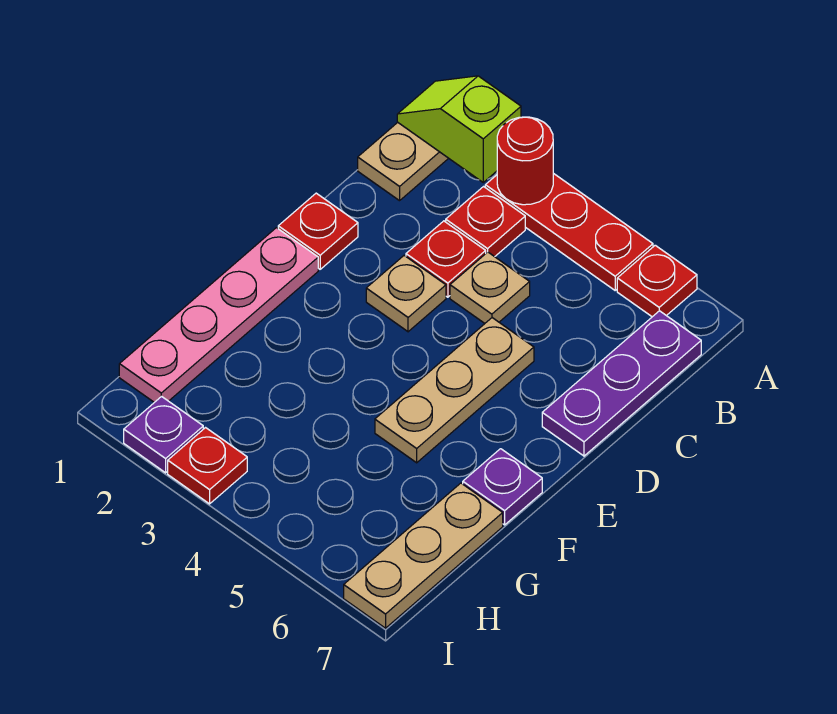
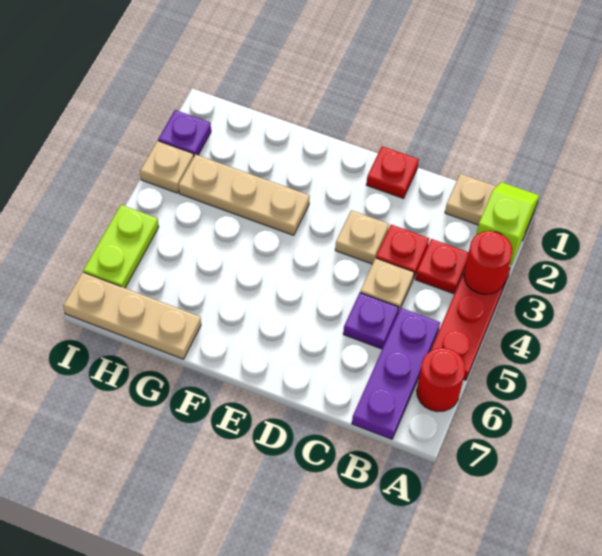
red 1x1 plate [617,245,697,317] -> red 1x1 round brick [417,348,465,412]
purple 1x3 plate [542,311,701,456] -> purple 1x3 plate turned to [352,308,440,439]
tan 1x3 plate [375,318,534,463] -> tan 1x3 plate moved to [179,155,310,235]
pink 1x4 plate [119,228,318,402] -> none
purple 1x1 plate [463,449,542,525] -> purple 1x1 plate moved to [343,293,399,349]
red 1x1 plate [168,428,247,504] -> tan 1x1 plate [140,141,194,193]
none -> lime 1x2 plate [83,205,159,288]

